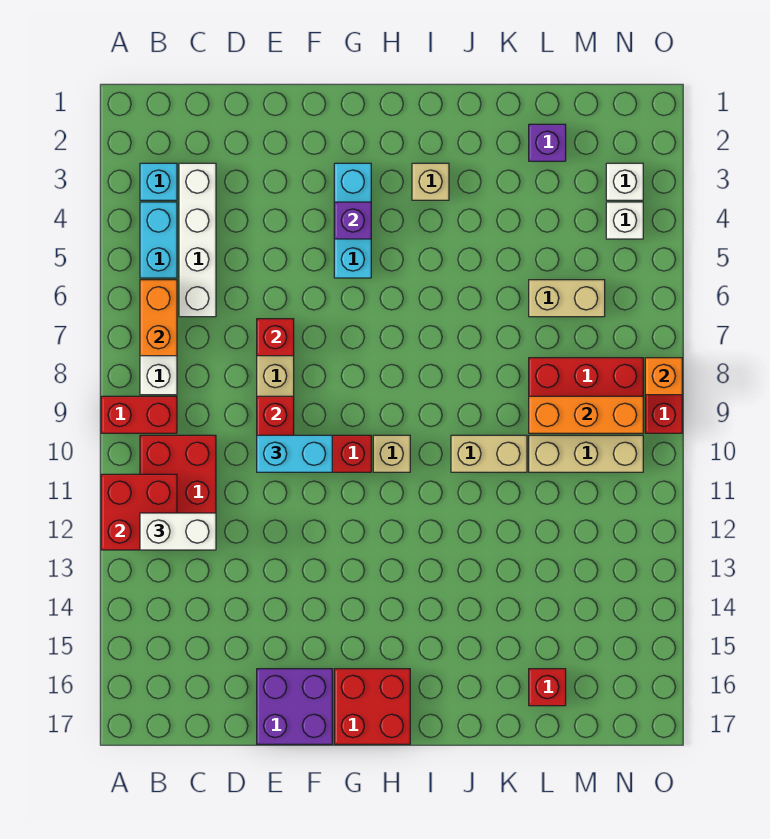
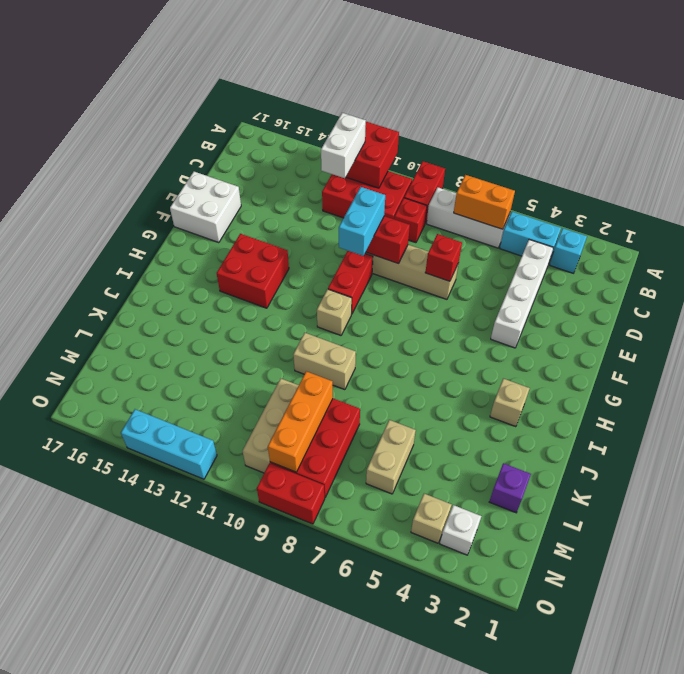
white 1x4 brick [179,163,216,317] -> white 1x4 brick turned to [491,240,553,348]
purple 2x2 brick [257,669,332,744] -> white 2x2 brick [170,172,241,243]
cyan 1x3 brick [334,163,371,278] -> cyan 1x3 brick moved to [121,409,217,479]
purple 1x1 brick [334,202,371,239] -> none
red 2x2 brick [334,669,410,744] -> red 2x2 brick moved to [217,234,289,308]
tan 1x2 brick [451,435,527,472] -> tan 1x2 brick turned to [293,333,356,390]
red 1x1 brick [529,669,566,706] -> red 1x1 brick moved to [394,198,427,243]
white 1x1 brick [606,202,643,239] -> tan 1x1 brick [411,494,452,543]
orange 1x1 brick [645,358,682,395] -> none

